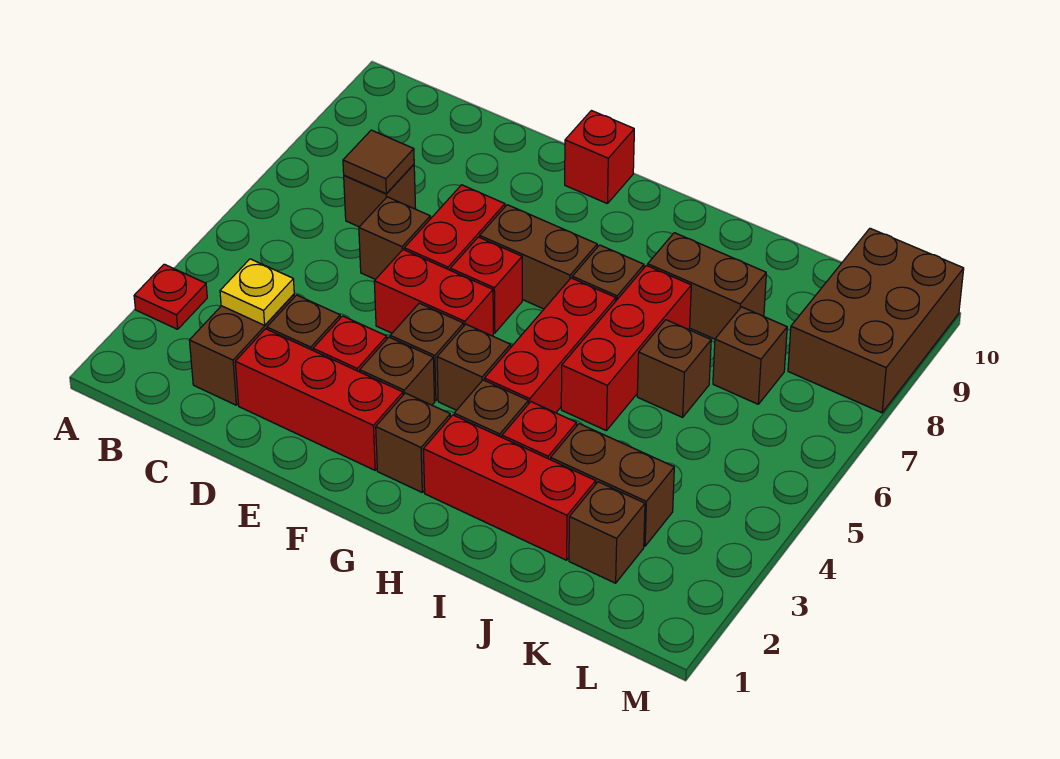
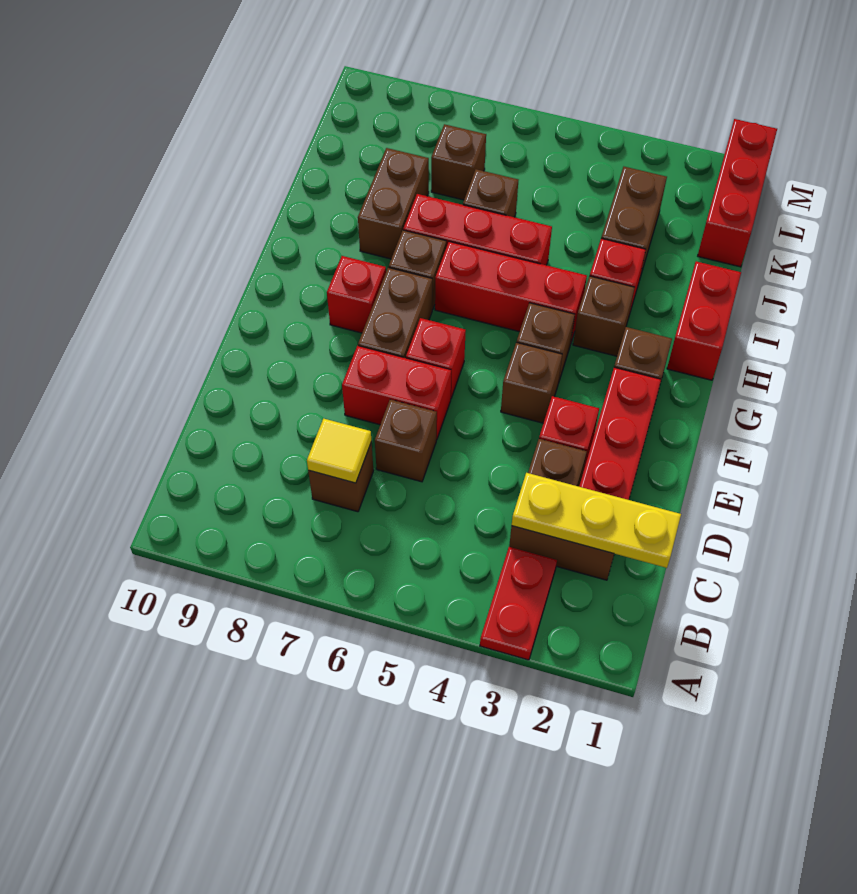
red 1x1 plate [134,264,207,329] -> red 1x2 plate [480,547,557,660]
yellow 1x1 plate [220,259,294,325] -> yellow 1x3 plate [512,473,681,568]
brown 1x1 tile [343,130,414,194] -> yellow 1x1 tile [307,418,372,483]
red 1x2 brick [374,250,493,336] -> red 1x2 brick moved to [667,261,741,380]
brown 1x1 brick [360,337,435,405] -> none
red 1x1 brick [565,111,634,204] -> red 1x1 brick moved to [327,256,386,333]
red 1x3 brick [423,415,596,560] -> red 1x3 brick moved to [698,119,777,267]
brown 1x1 brick [569,482,645,583] -> none
brown 2x3 brick [788,228,964,413] -> none

